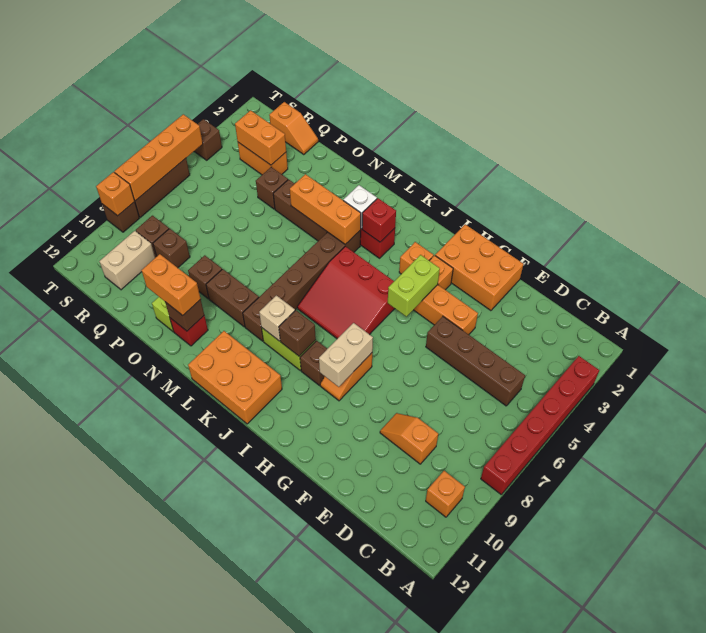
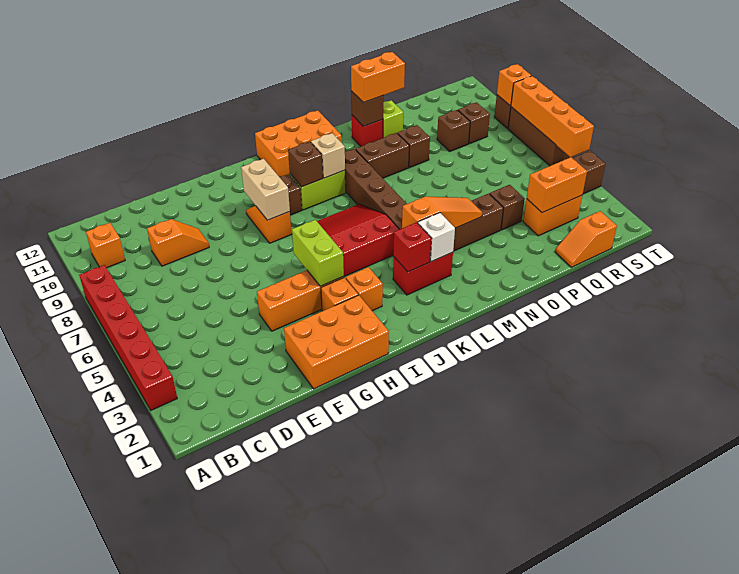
brown 1x4 brick [426,316,525,406] -> none
orange 1x3 brick [290,174,361,244] -> orange 1x3 slope [402,197,482,228]
tan 1x2 brick [99,231,155,290] -> none

